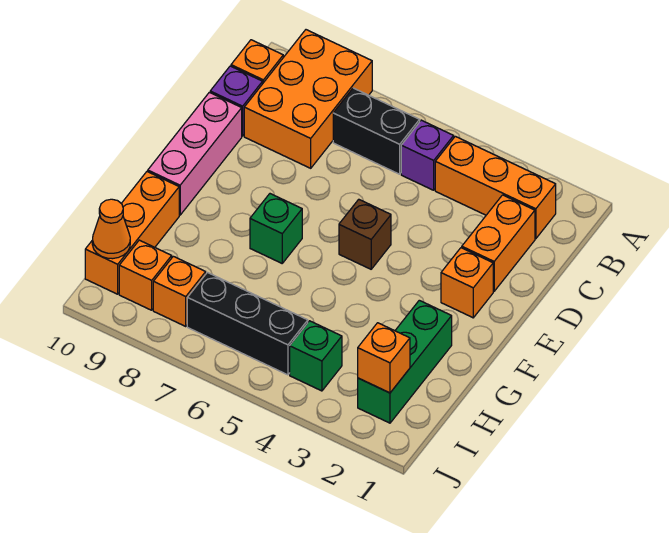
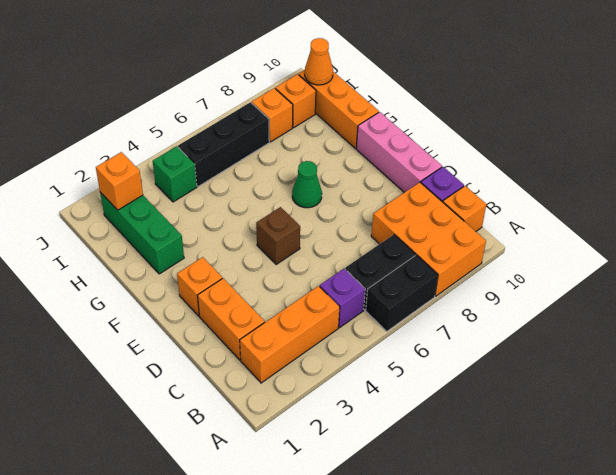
none -> black 1x2 brick [366,255,438,331]
green 1x1 brick [250,194,302,263] -> green 1x1 cone [292,161,322,208]

